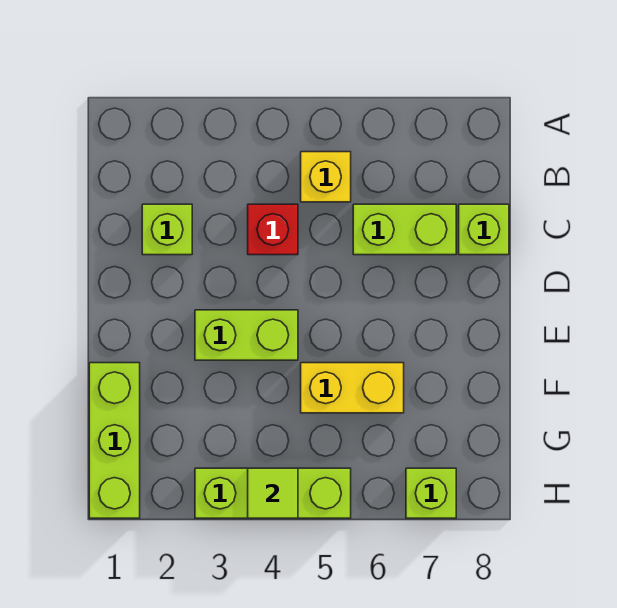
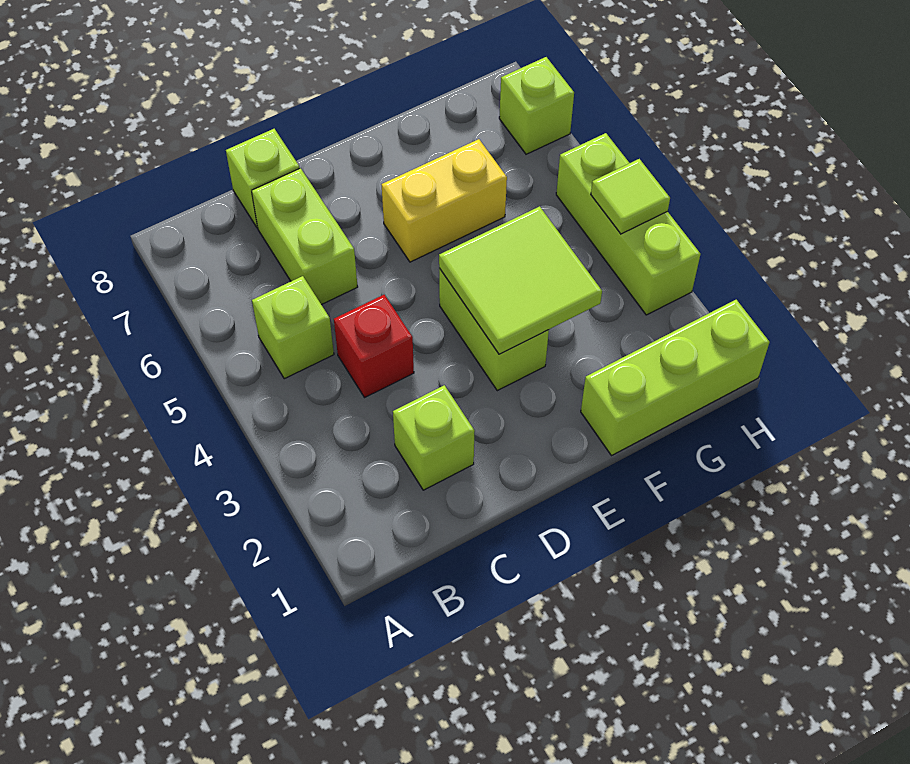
yellow 1x1 brick [301,152,351,202] -> lime 1x1 brick [252,276,334,379]
none -> lime 2x2 tile [439,206,602,354]
yellow 1x2 brick [301,363,404,413] -> yellow 1x2 brick turned to [382,139,507,262]

